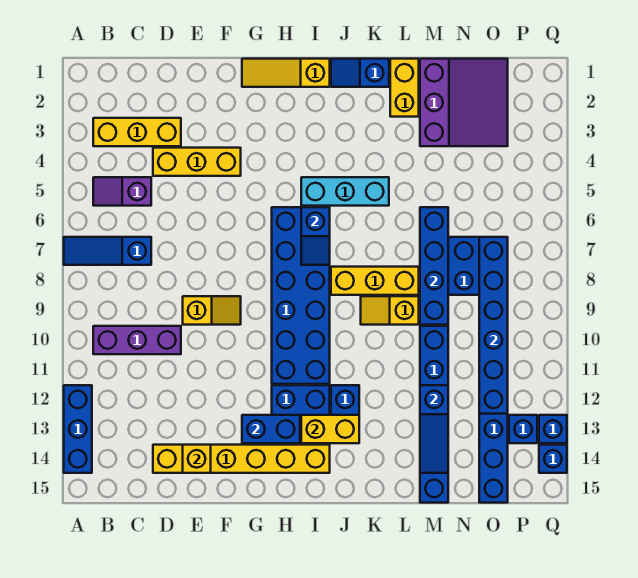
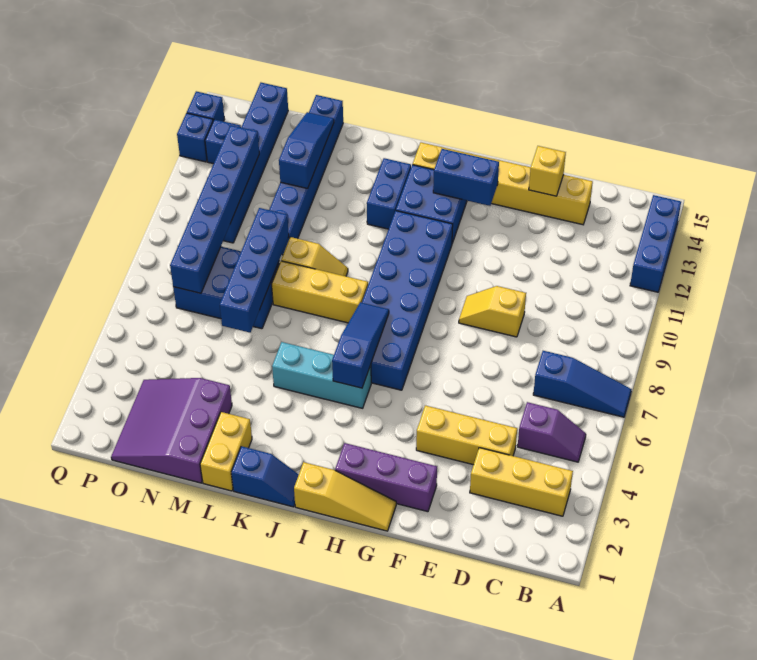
purple 1x3 brick [93,326,181,354] -> purple 1x3 brick moved to [335,443,437,512]
blue 1x2 slope [301,207,330,265] -> blue 1x3 slope [332,302,389,388]
yellow 1x2 brick [301,415,359,443] -> none

